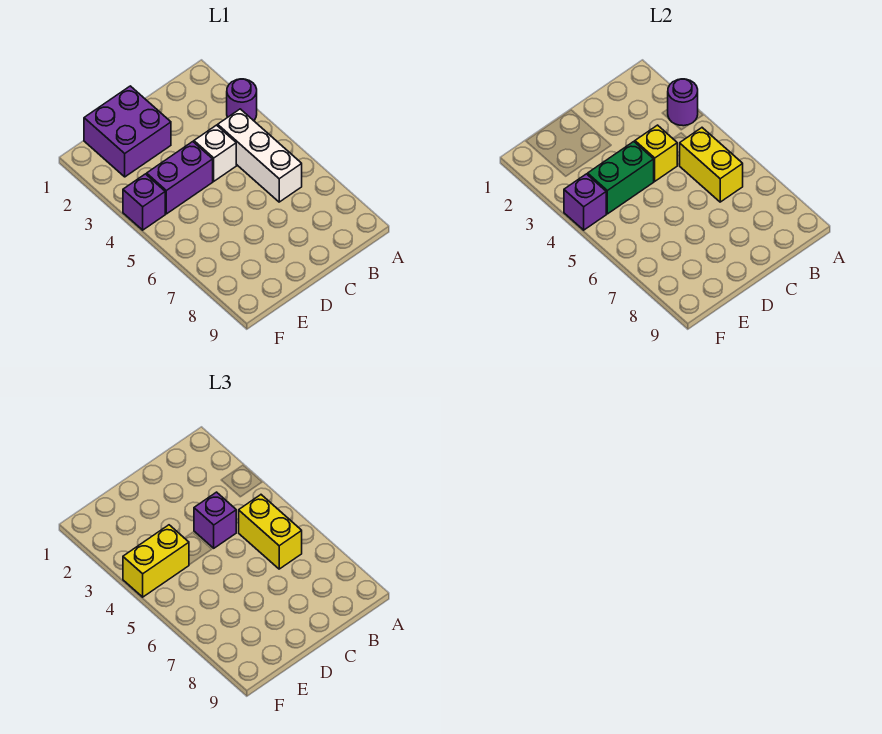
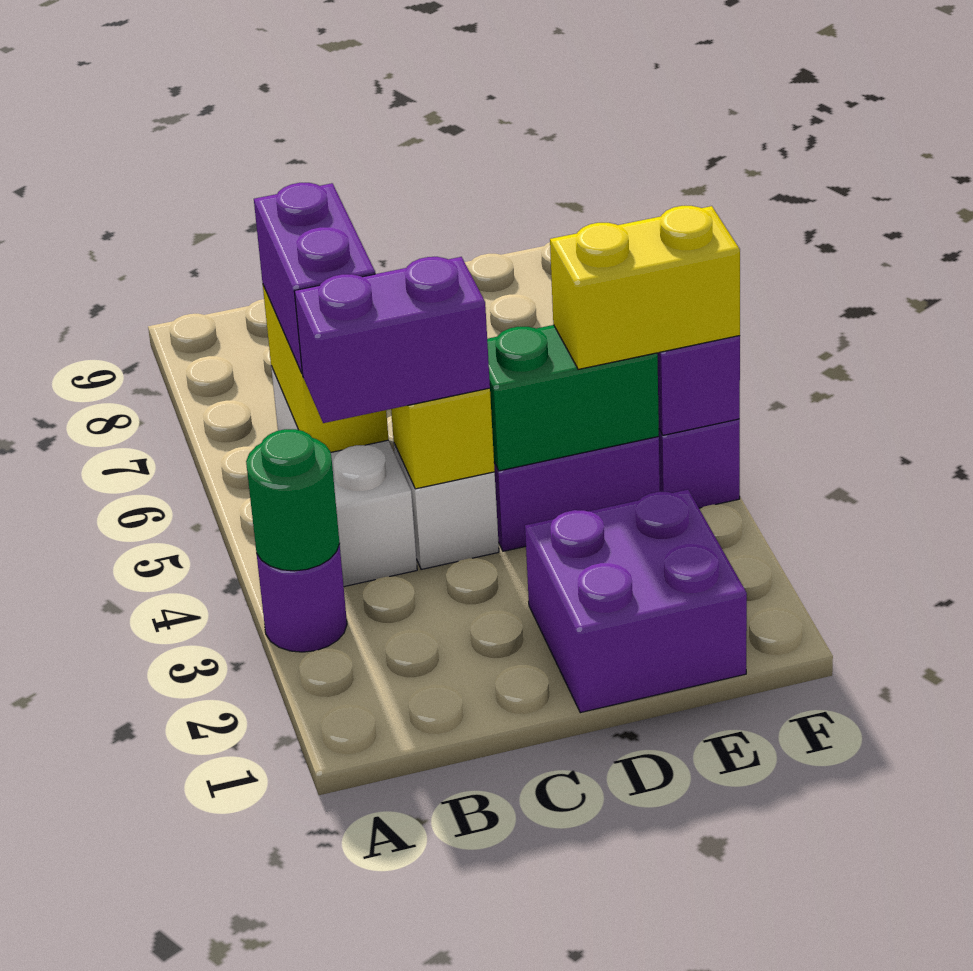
purple 1x1 round brick [668,79,698,126] -> green 1x1 round brick [246,429,340,571]
yellow 1x2 brick [239,495,302,569] -> purple 1x2 brick [254,183,375,373]
purple 1x1 brick [194,492,236,548] -> purple 1x2 brick [294,257,490,423]

